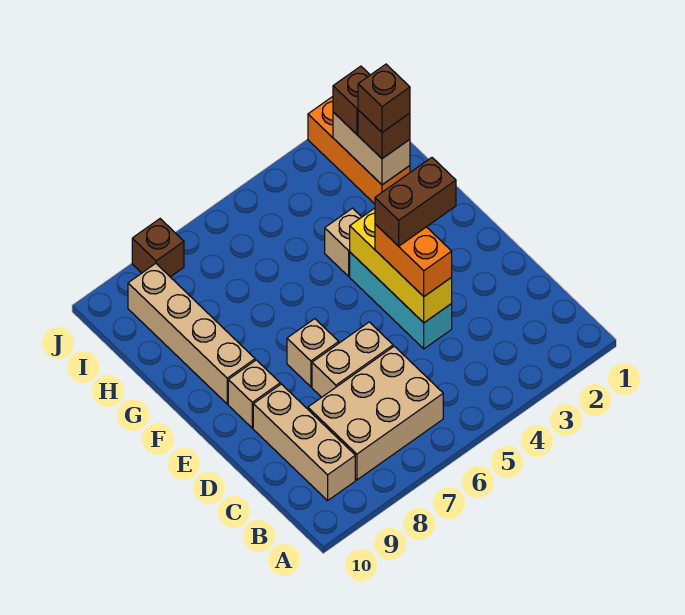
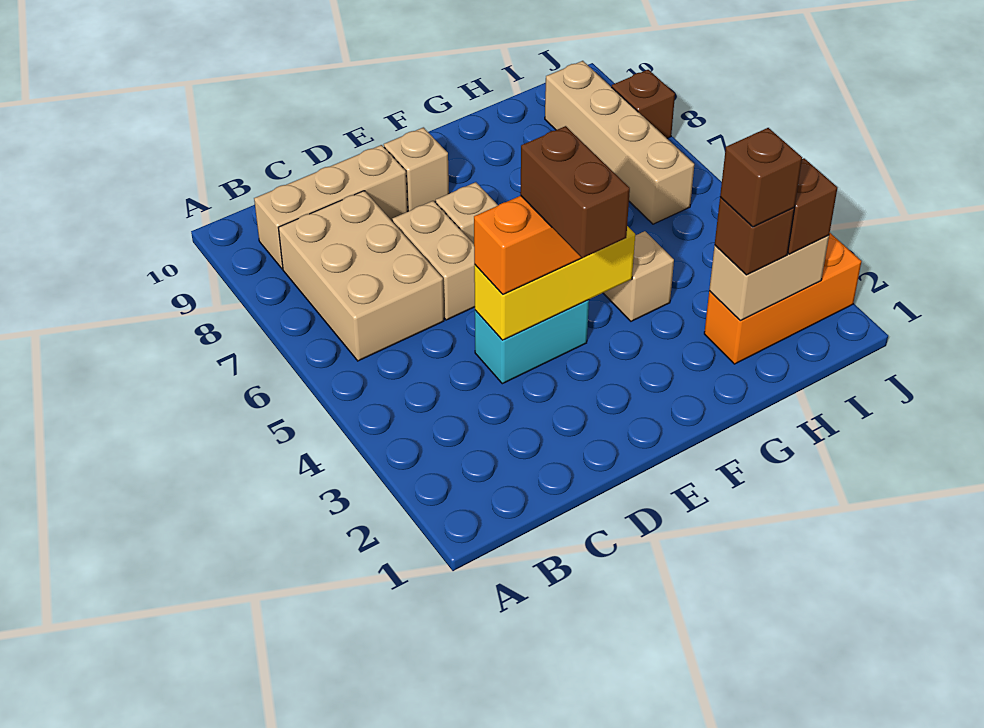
cyan 1x3 brick [350,252,452,349] -> cyan 1x2 brick [475,300,589,384]
tan 1x4 brick [128,264,255,404] -> tan 1x4 brick turned to [545,61,694,224]

